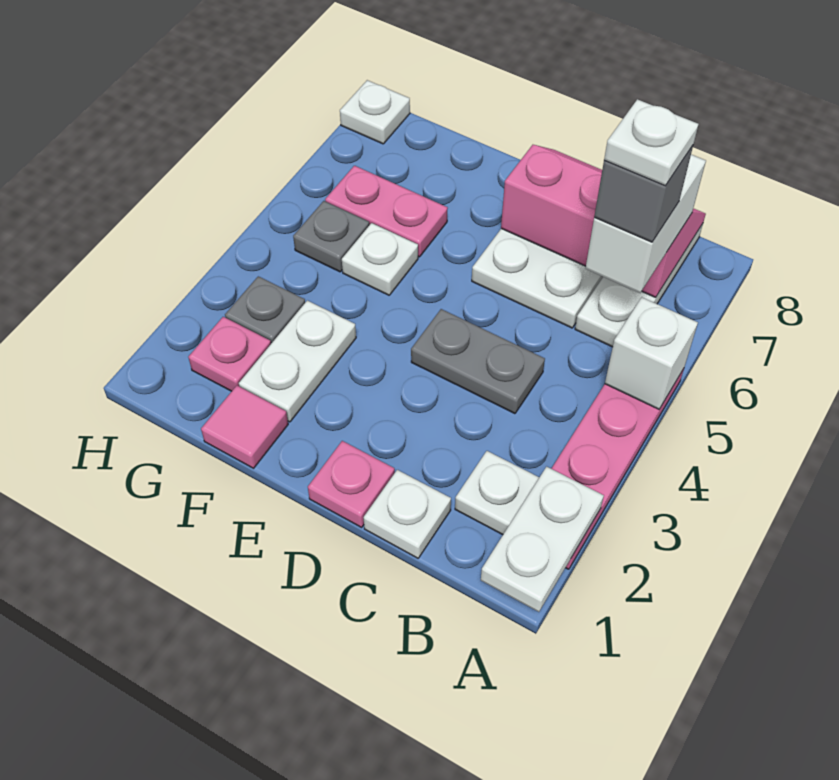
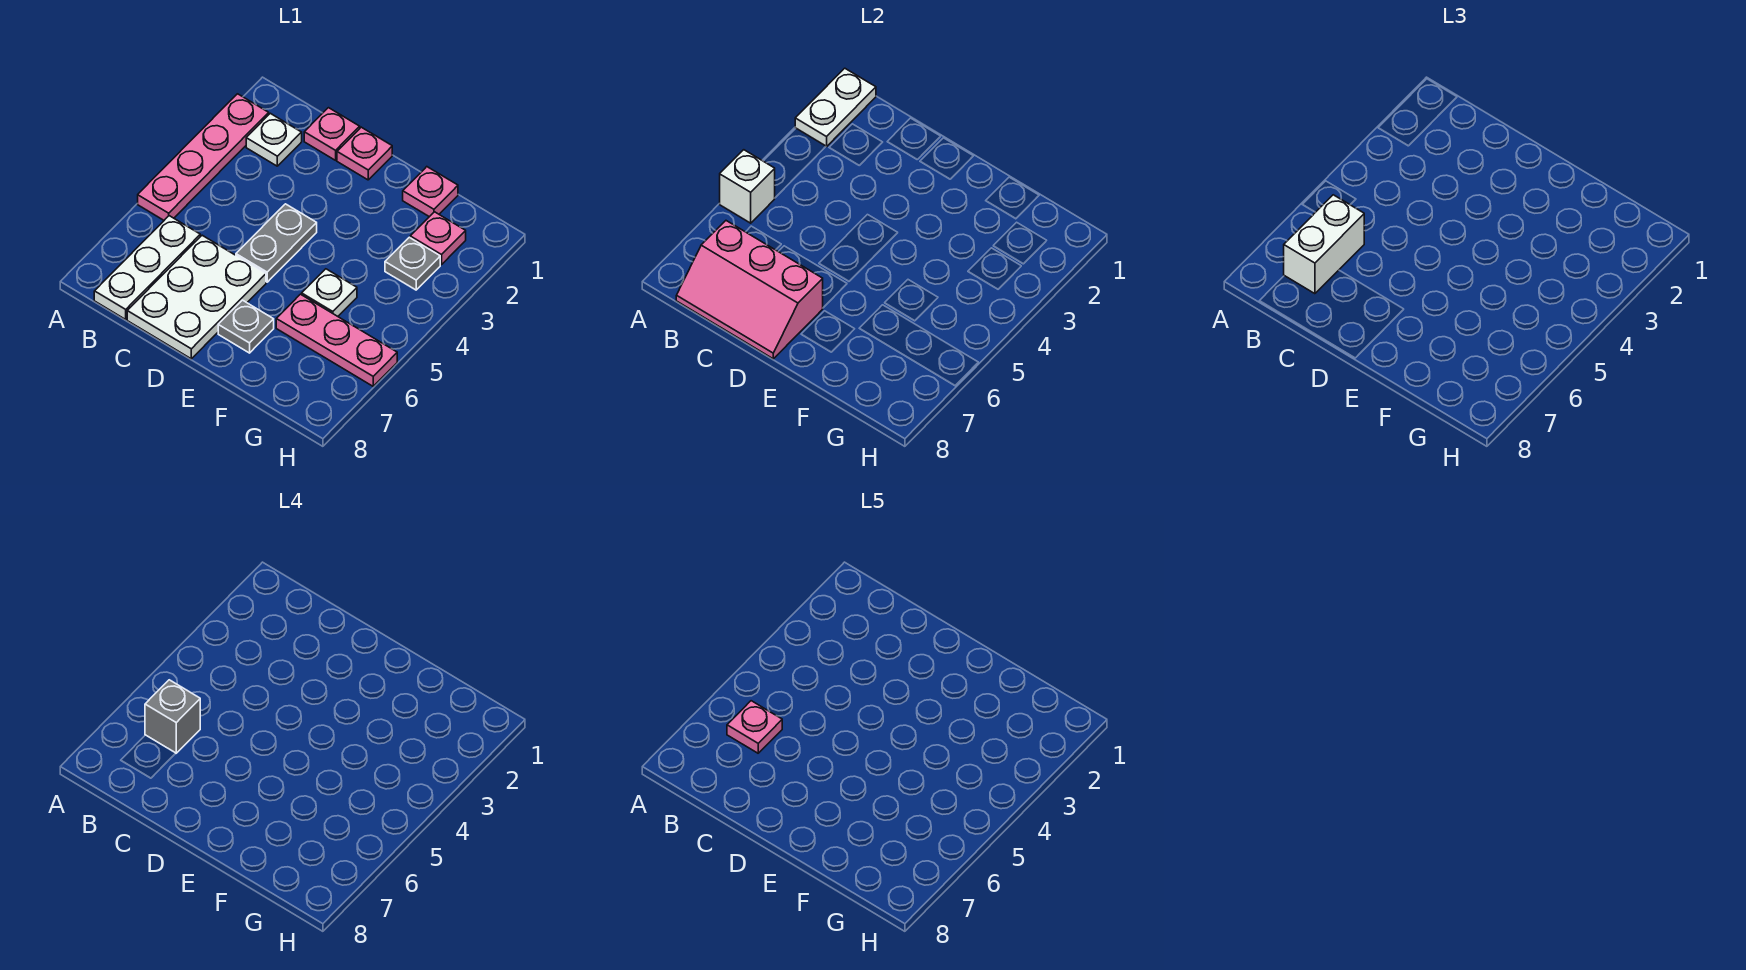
white 1x1 plate [604,99,698,186] -> pink 1x1 plate [727,701,782,753]
white 1x1 plate [364,470,451,558] -> pink 1x1 plate [304,108,360,160]
grey 1x2 plate [411,309,545,414] -> grey 1x2 plate turned to [236,204,317,282]
pink 1x1 tile [201,386,288,468] -> pink 1x1 plate [403,167,458,217]
white 1x2 plate [239,300,356,422] -> none
pink 1x2 plate [325,166,448,257] -> pink 1x3 plate [276,294,397,386]
grey 1x1 plate [293,201,369,272] -> grey 1x1 plate moved to [218,300,274,353]
white 1x1 plate [340,80,410,144] -> none

